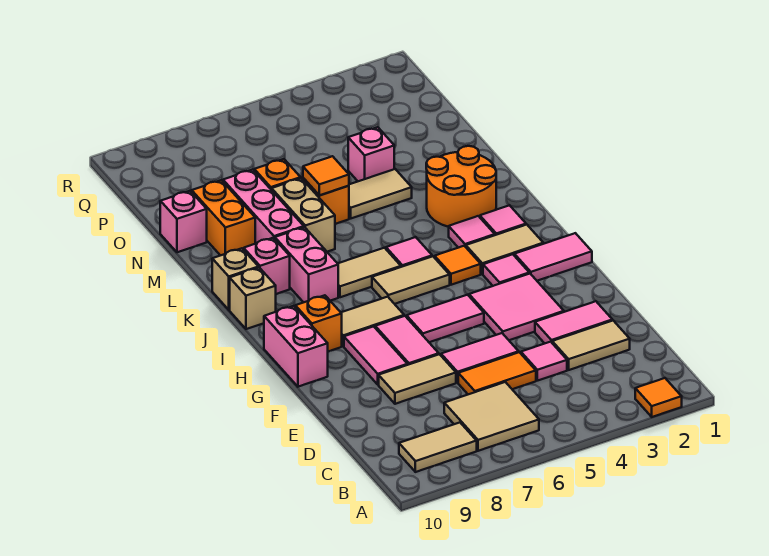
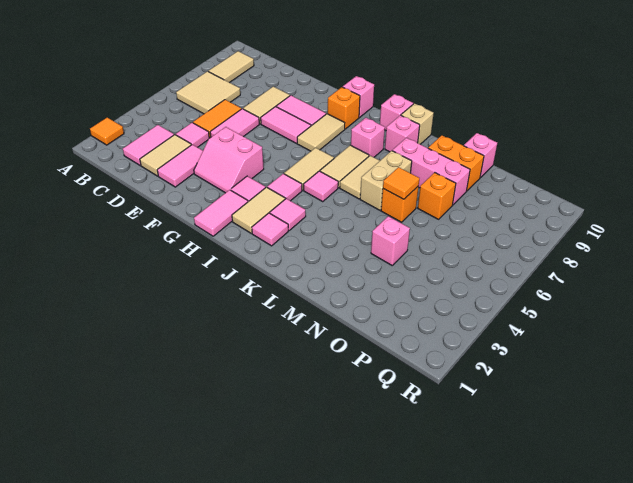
pink 2x2 tile [469,274,564,340] -> pink 2x2 slope [194,127,264,193]
pink 1x2 tile [407,295,484,342] -> pink 1x2 tile moved to [123,125,174,165]
pink 1x2 brick [264,306,328,387] -> pink 1x1 brick [343,76,374,117]
orange 1x1 tile [435,246,481,285] -> pink 1x1 tile [267,174,302,201]
pink 1x2 brick [275,227,338,302] -> pink 1x1 brick [351,118,385,157]
tan 1x1 brick [230,268,276,329] -> pink 1x1 brick [380,94,413,130]
orange 2x2 round brick [426,146,496,227] -> none
tan 1x2 brick [272,178,335,252] -> tan 1x2 brick turned to [360,151,412,210]
tan 1x2 tile [349,169,412,218] -> tan 1x2 tile moved to [340,156,380,199]

